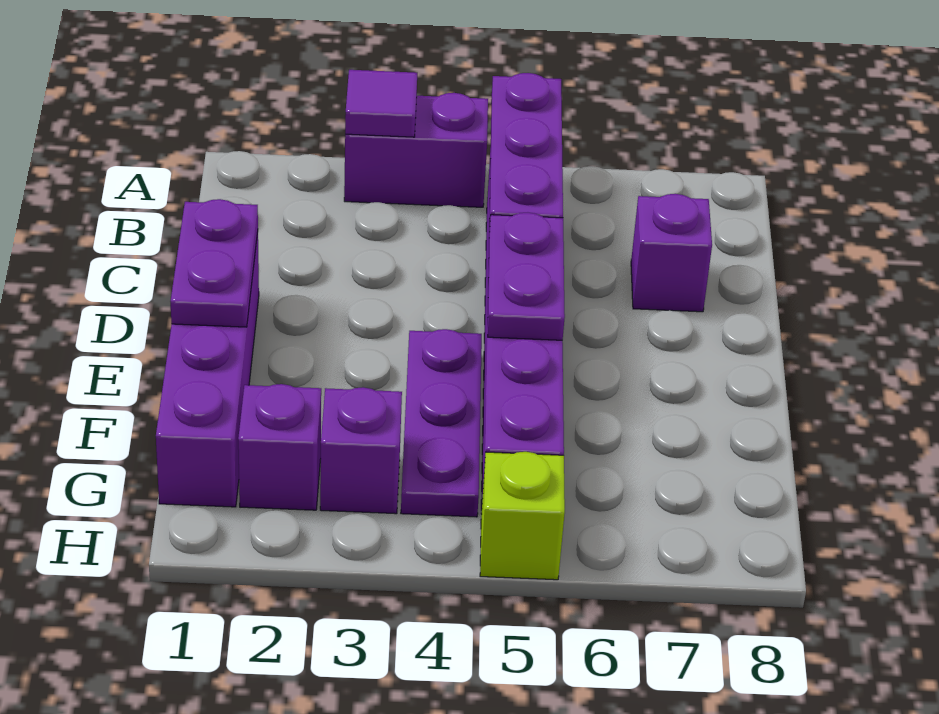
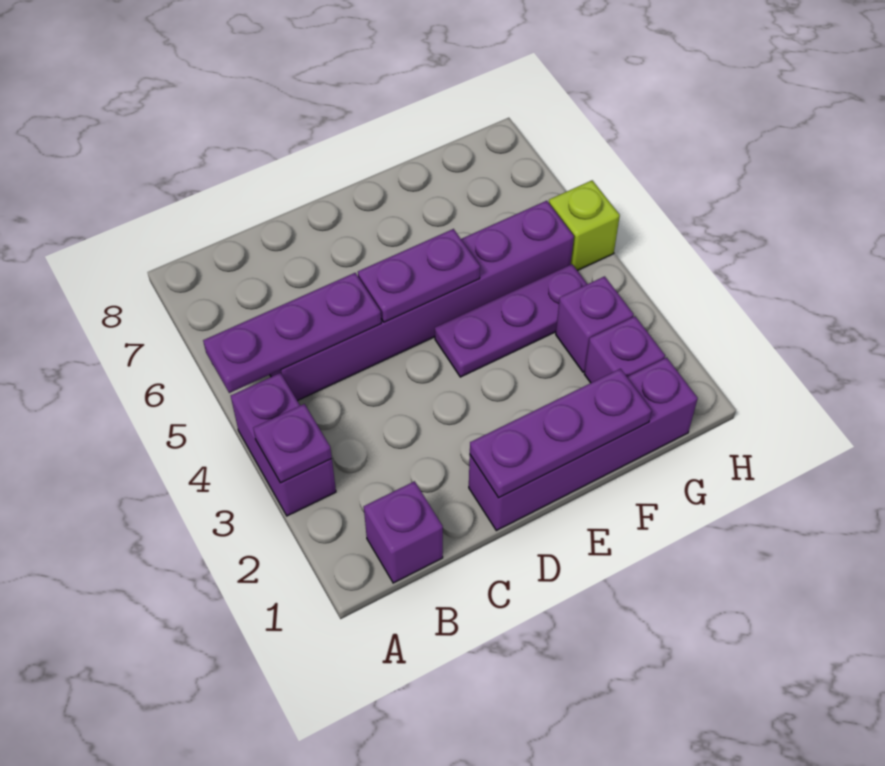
purple 1x1 tile [345,70,417,137] -> purple 1x1 plate [253,404,332,483]
purple 1x1 brick [631,194,712,312] -> purple 1x1 brick moved to [364,481,443,583]
purple 1x2 plate [170,199,258,327] -> purple 1x3 plate [470,369,652,498]

